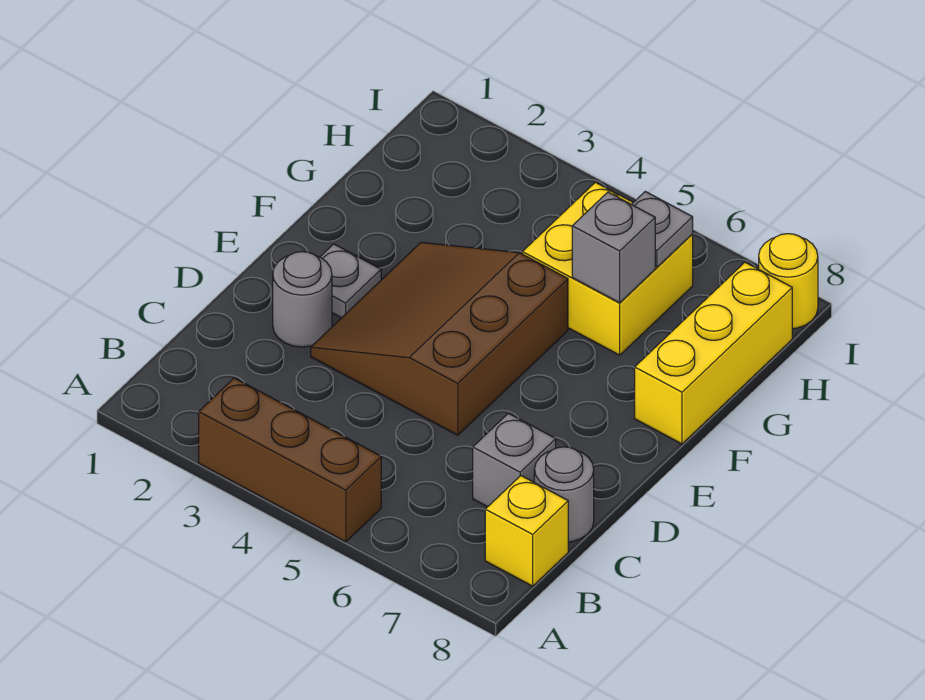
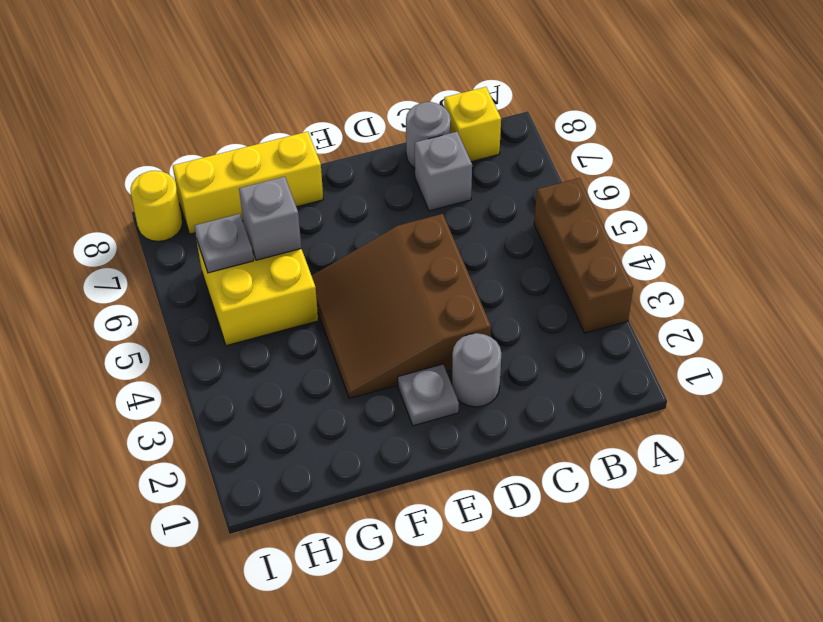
brown 3x3 slope [311,242,568,435] -> brown 3x3 slope turned to [312,214,491,399]

